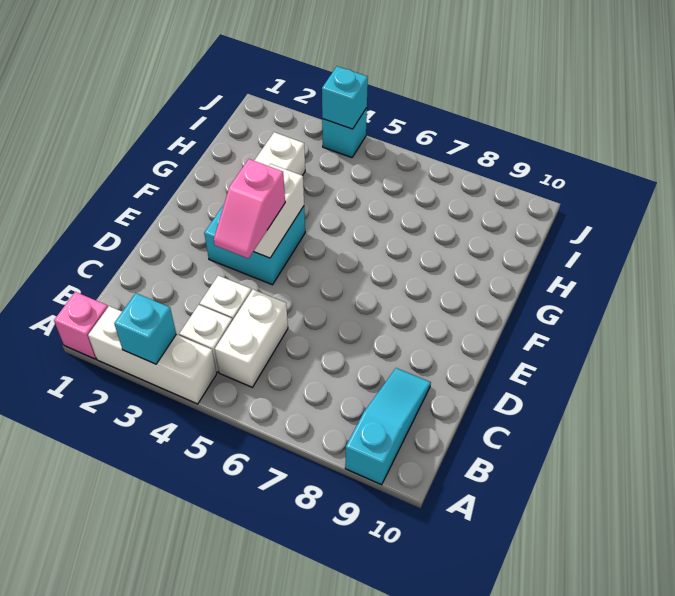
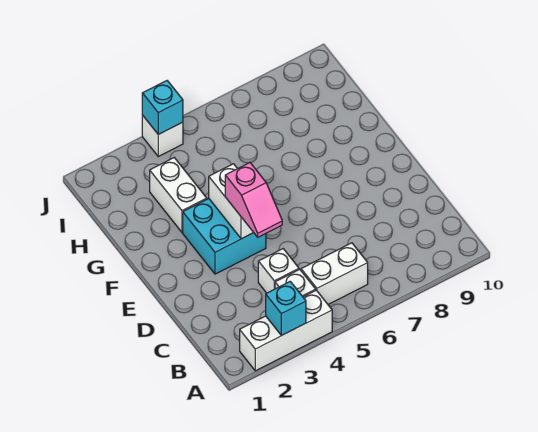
pink 1x1 brick [54,292,108,359] -> none
cyan 1x3 slope [345,368,431,485] -> none
white 1x2 brick [215,290,288,387] -> white 1x2 brick turned to [301,243,368,304]
cyan 1x1 brick [322,108,367,158] -> white 1x1 brick [142,115,183,157]

